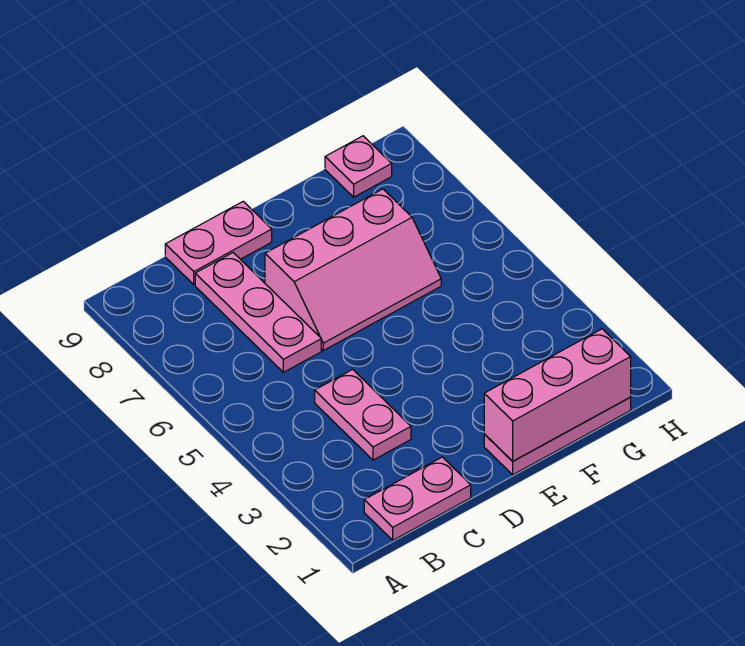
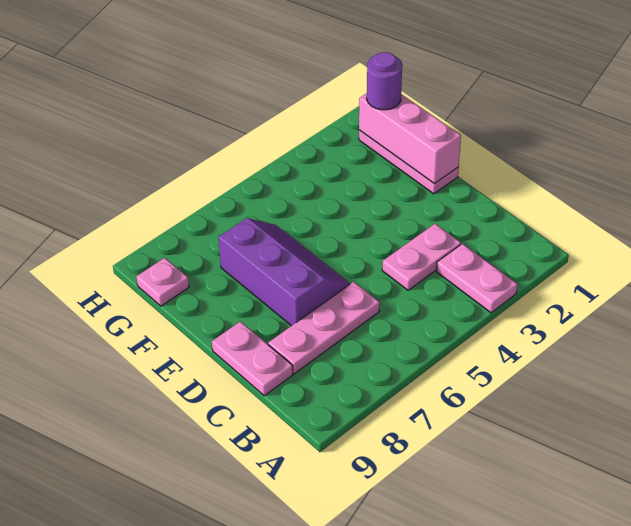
pink 1x2 plate [364,457,471,540] -> pink 1x2 plate moved to [436,244,517,313]
pink 2x3 slope [265,189,441,350] -> purple 2x3 slope [219,218,351,326]
none -> purple 1x1 round brick [367,52,402,110]

